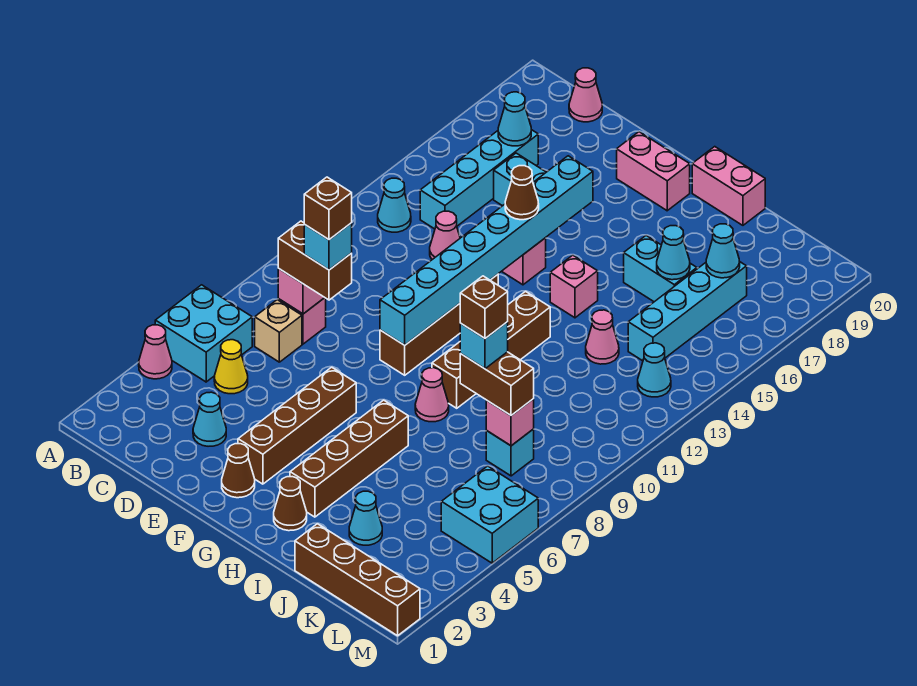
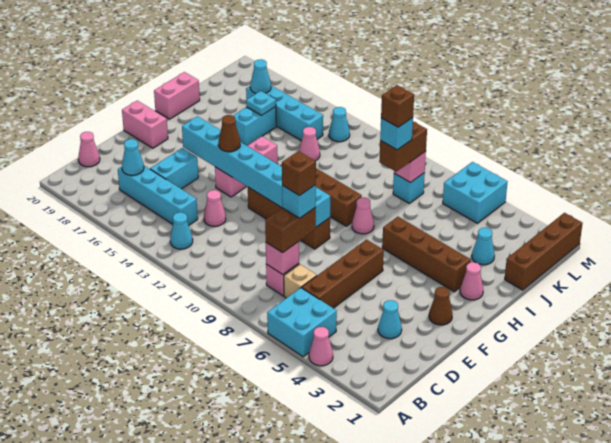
yellow 1x1 cone [214,340,248,394] -> none
brown 1x4 brick [238,367,356,484] -> brown 1x4 brick turned to [302,240,384,308]
pink 1x2 brick [617,132,690,211] -> pink 1x2 brick turned to [122,101,168,148]
brown 1x1 cone [274,477,307,531] -> pink 1x1 cone [460,262,483,300]
cyan 1x1 cone [657,226,690,280] -> cyan 1x1 plate [246,91,276,116]

